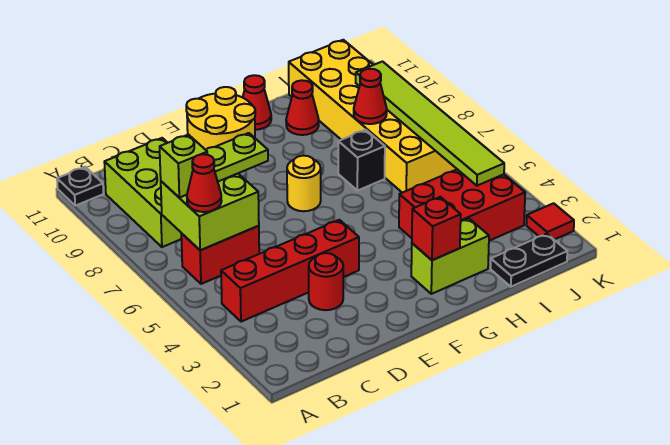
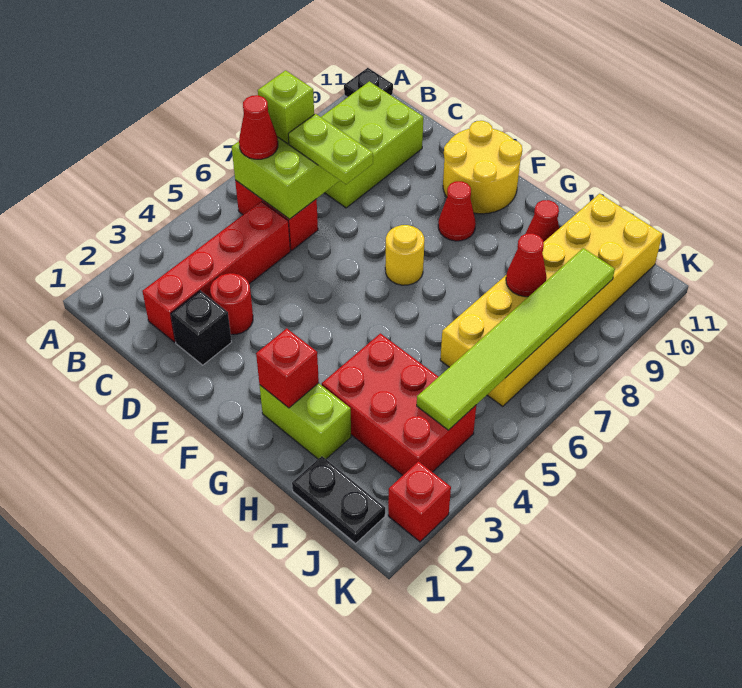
red 1x4 brick [221,220,359,322] -> red 1x4 brick turned to [142,201,290,342]
red 1x1 cone [243,75,271,130] -> red 1x1 cone moved to [438,181,476,241]
black 1x1 brick [338,130,385,191] -> black 1x1 brick moved to [171,291,232,365]
red 1x1 tile [526,203,574,240] -> red 1x1 brick [388,461,451,542]

